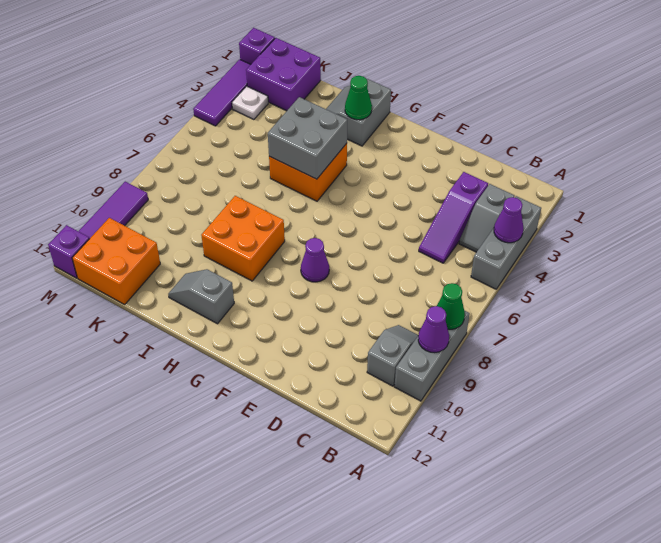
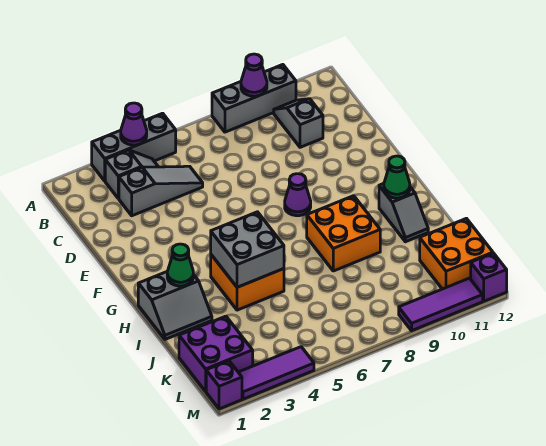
green 1x1 cone [437,283,465,329] -> green 1x1 cone moved to [384,156,410,198]
grey 1x2 slope [367,325,418,386] -> grey 1x2 slope turned to [274,99,323,147]
purple 1x3 slope [419,172,488,263] -> grey 1x3 slope [119,166,203,216]
white 1x1 plate [232,86,268,120] -> none

